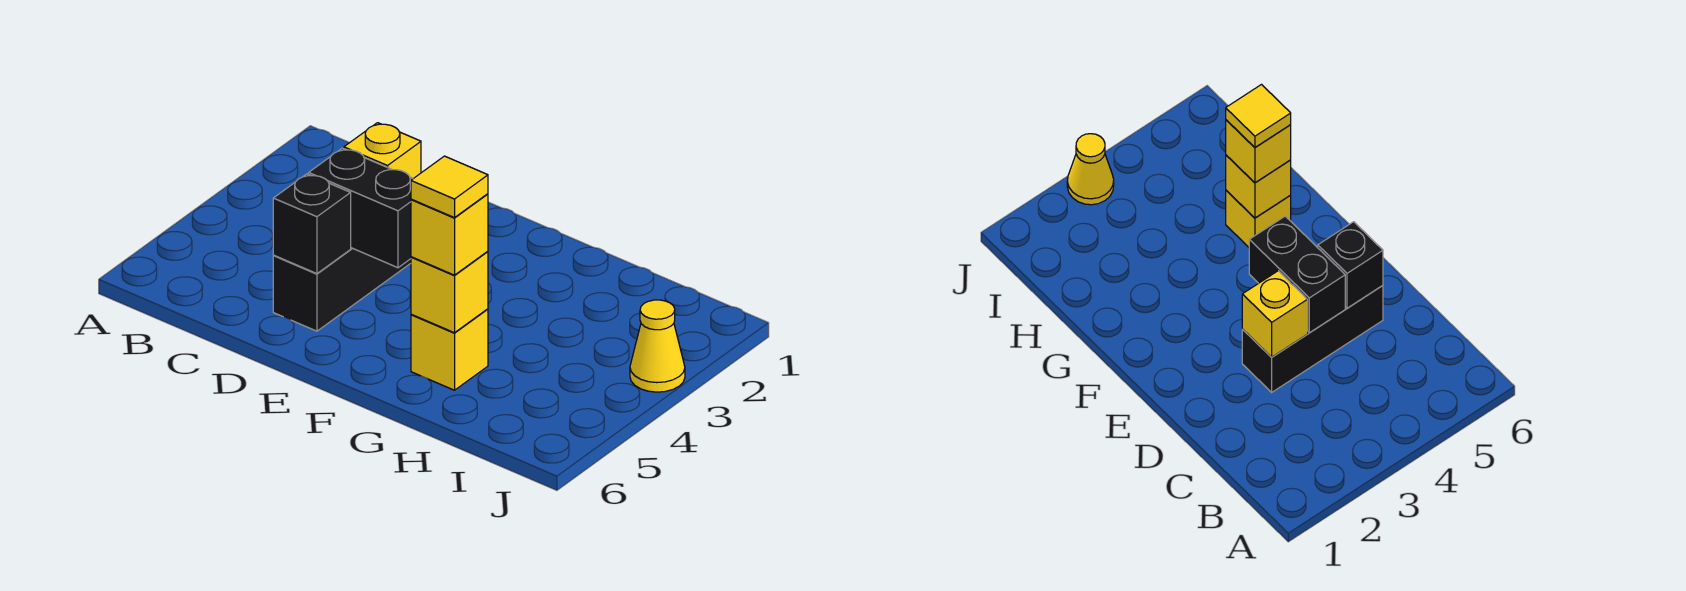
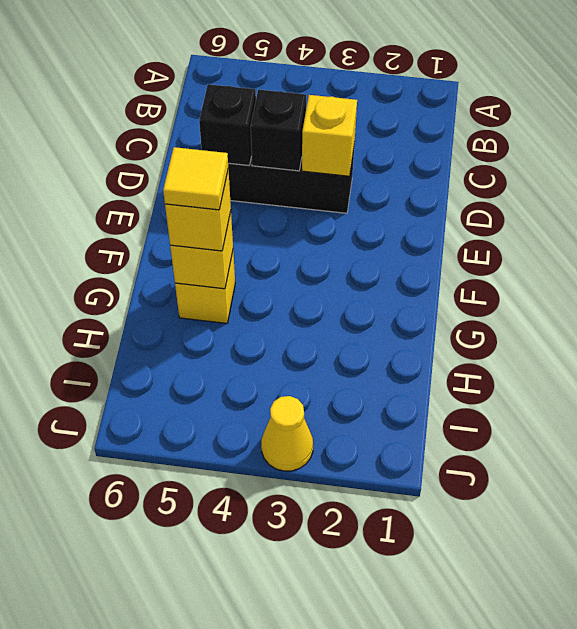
black 1x2 brick [309,148,413,268] -> black 1x1 brick [251,90,306,171]

